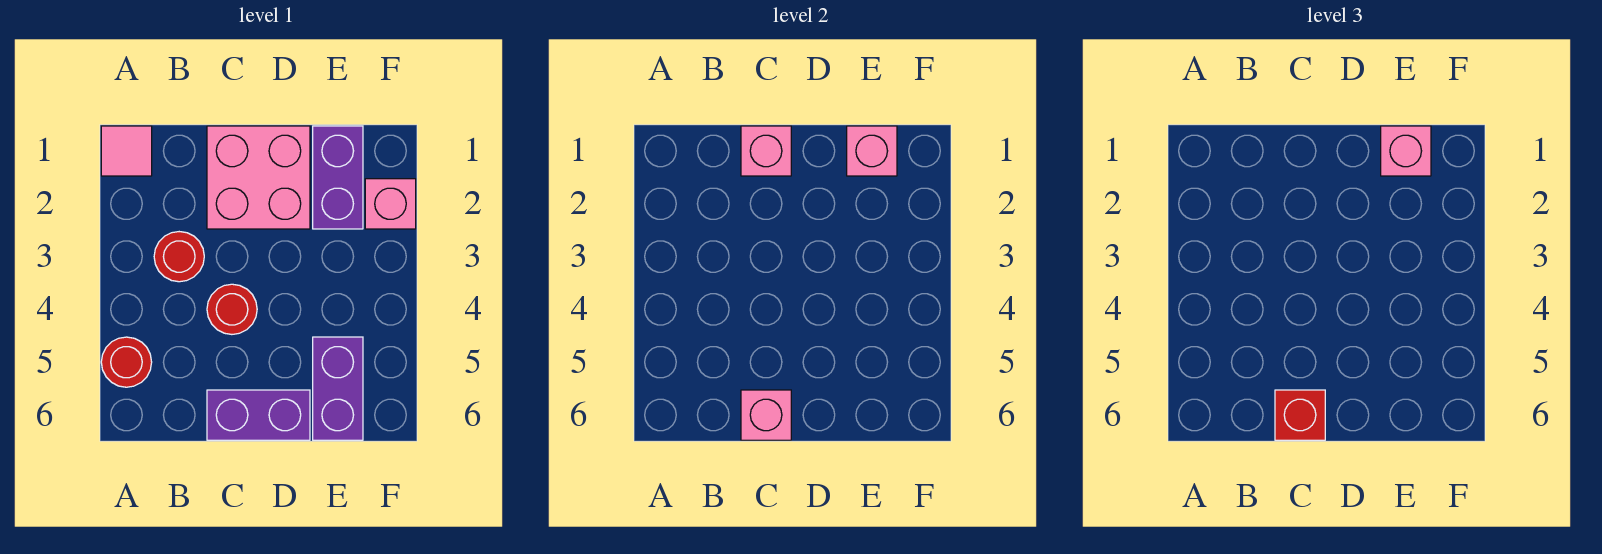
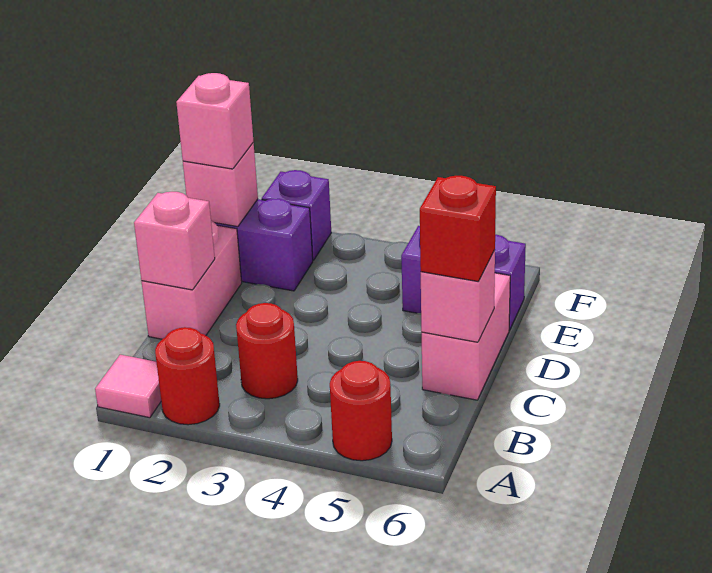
pink 2x2 brick [207,126,310,229] -> pink 1x2 brick [142,221,242,339]
red 1x1 round brick [207,284,257,334] -> red 1x1 round brick moved to [155,327,220,425]
purple 1x2 brick [207,390,310,440] -> pink 1x2 brick [422,273,510,400]
pink 1x1 brick [365,179,416,229] -> purple 1x1 brick [262,170,331,260]

